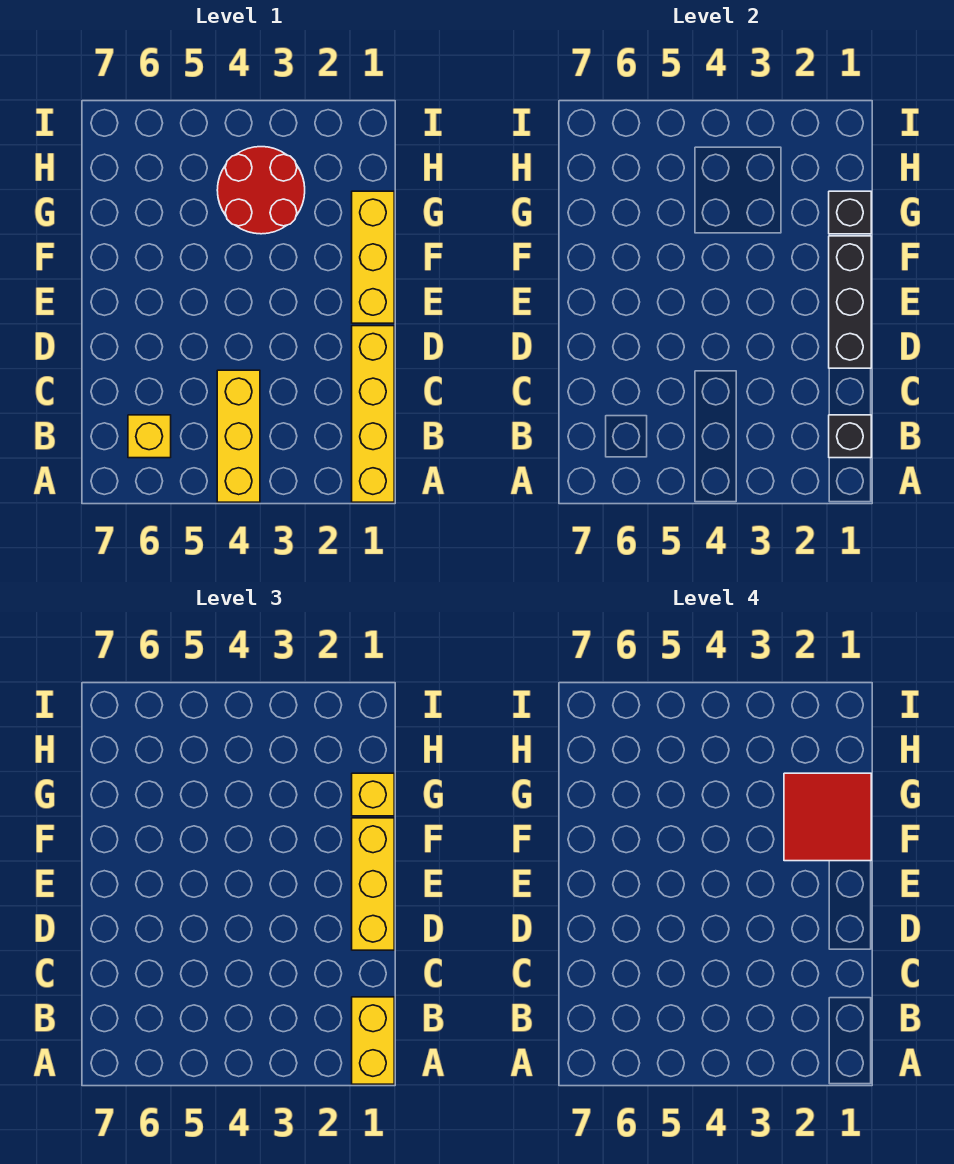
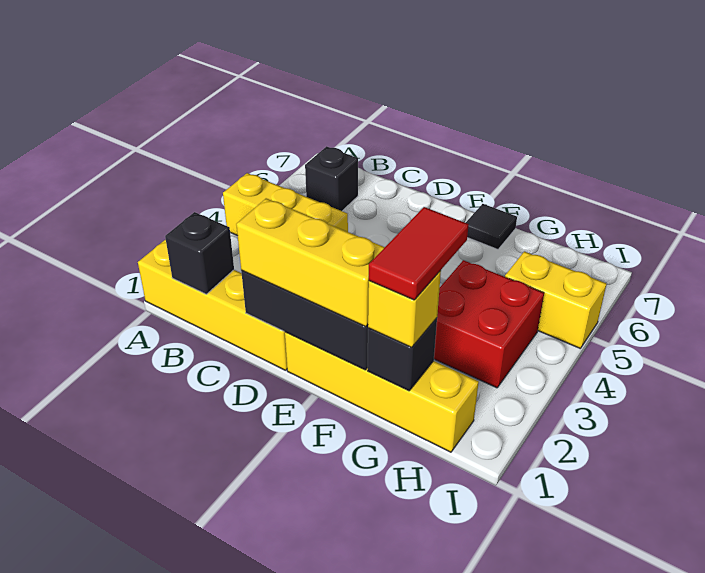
yellow 1x2 brick [352,997,394,1084] -> yellow 1x2 brick moved to [505,251,607,348]
yellow 1x1 brick [128,415,171,458] -> black 1x1 brick [305,146,358,211]
yellow 1x3 brick [352,191,394,323] -> yellow 1x4 brick [285,332,479,452]
red 2x2 tile [784,773,871,861] -> red 1x2 tile [369,207,469,300]
none -> black 1x1 tile [466,204,517,249]
red 2x2 round brick [217,147,305,234] -> red 2x2 brick [434,260,544,388]

